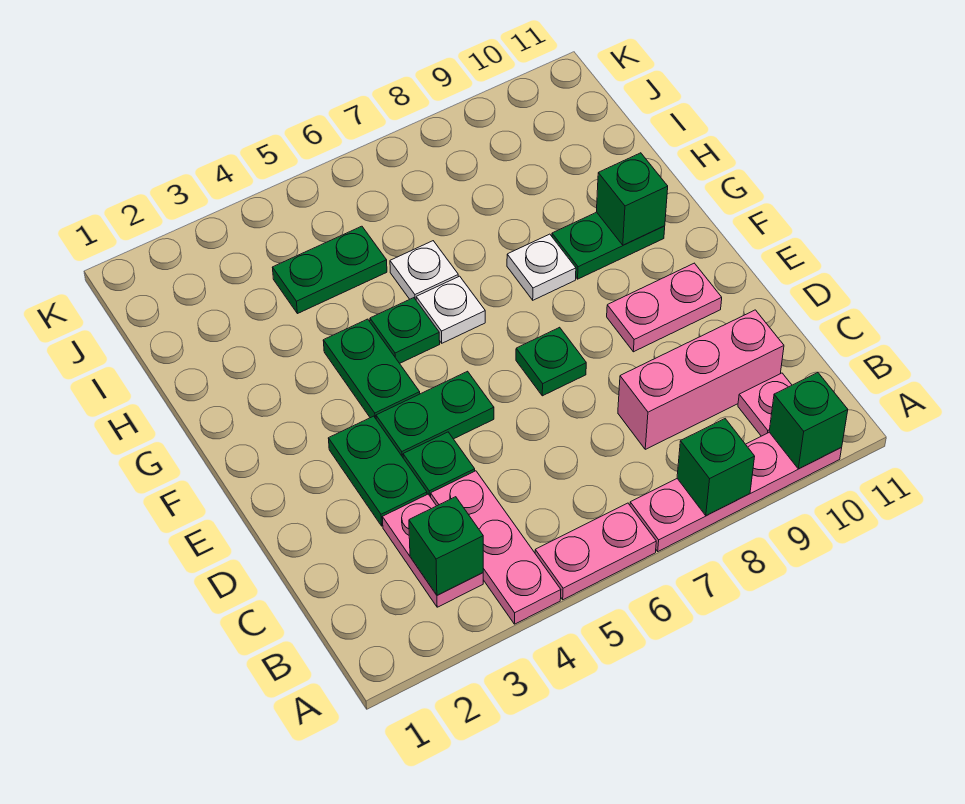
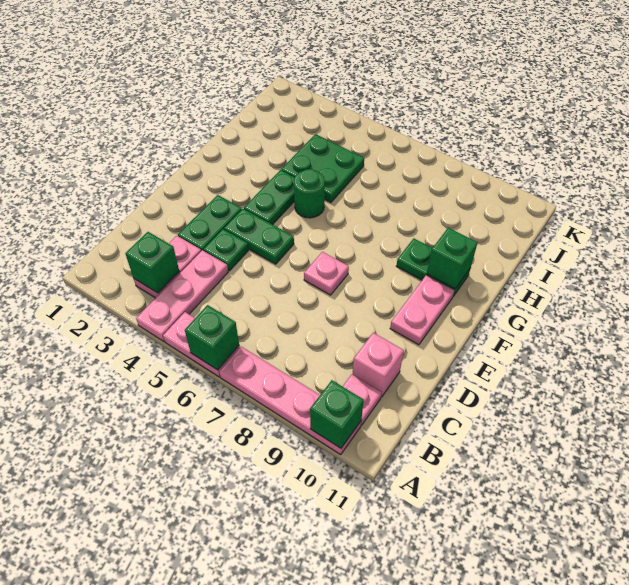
green 1x1 brick [677,419,755,515] -> green 1x1 brick moved to [185,305,239,370]
pink 1x3 brick [618,310,784,449] -> pink 1x1 brick [352,333,404,397]
green 1x1 plate [516,327,586,396] -> pink 1x1 plate [304,252,349,295]
pink 1x2 plate [607,263,722,352] -> pink 1x2 plate turned to [390,276,454,345]
green 1x1 plate [370,298,440,363] -> green 1x1 round brick [294,169,325,218]
white 1x1 plate [416,276,485,343] -> none
white 1x1 plate [507,234,576,300] -> none
white 1x1 plate [390,241,458,300] -> none
green 1x2 plate [273,226,387,314] -> green 2x2 plate [281,134,364,202]

